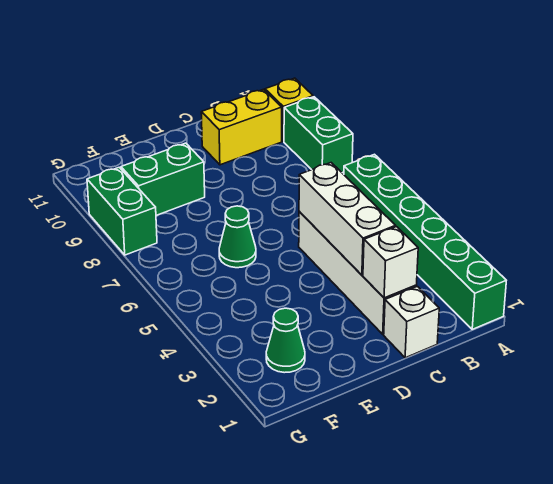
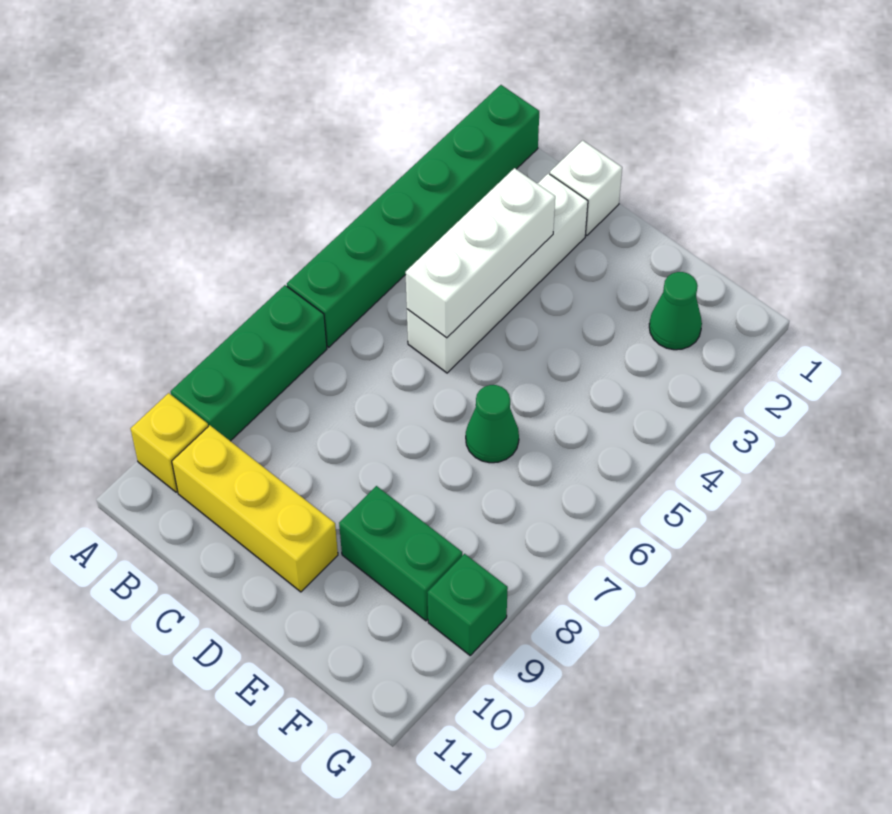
green 1x2 brick [284,97,353,173] -> green 1x3 brick [171,285,327,441]
yellow 1x2 brick [201,89,282,165] -> yellow 1x3 brick [172,425,338,592]
white 1x1 brick [363,227,418,298] -> none
green 1x2 brick [87,167,157,255] -> green 1x1 brick [427,554,508,655]

